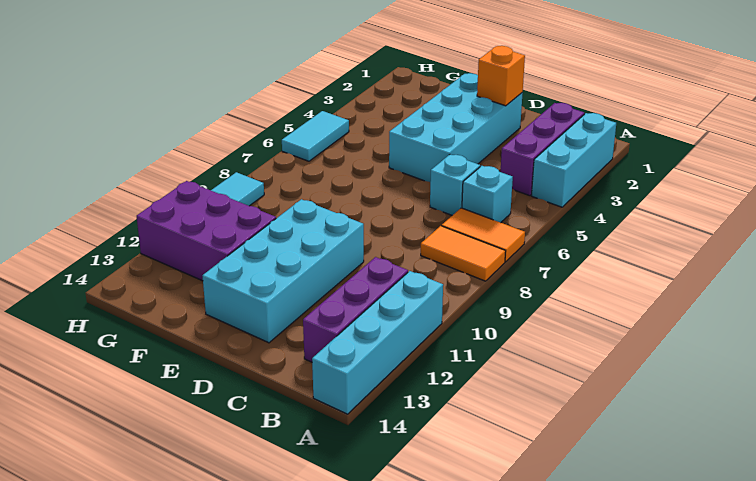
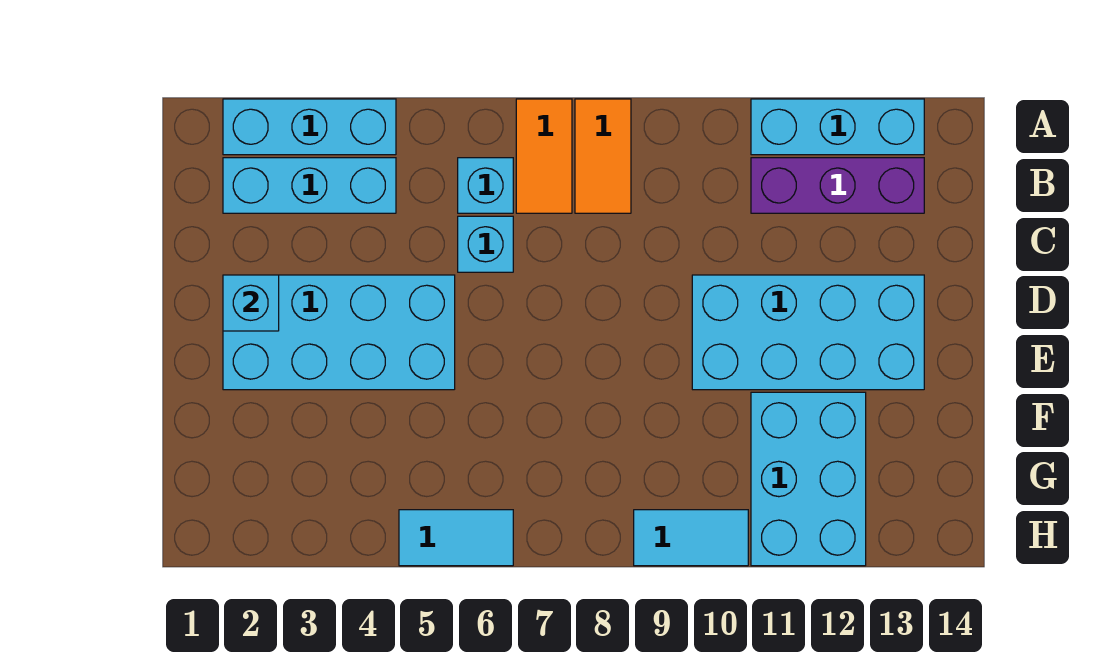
cyan 1x4 brick [312,271,443,414] -> cyan 1x3 brick [751,99,924,155]
purple 1x3 brick [500,103,584,196] -> cyan 1x3 brick [223,158,396,213]
orange 1x1 brick [477,46,525,106] -> cyan 1x1 brick [223,275,279,331]
purple 2x3 brick [137,181,276,281] -> cyan 2x3 brick [751,392,866,566]

